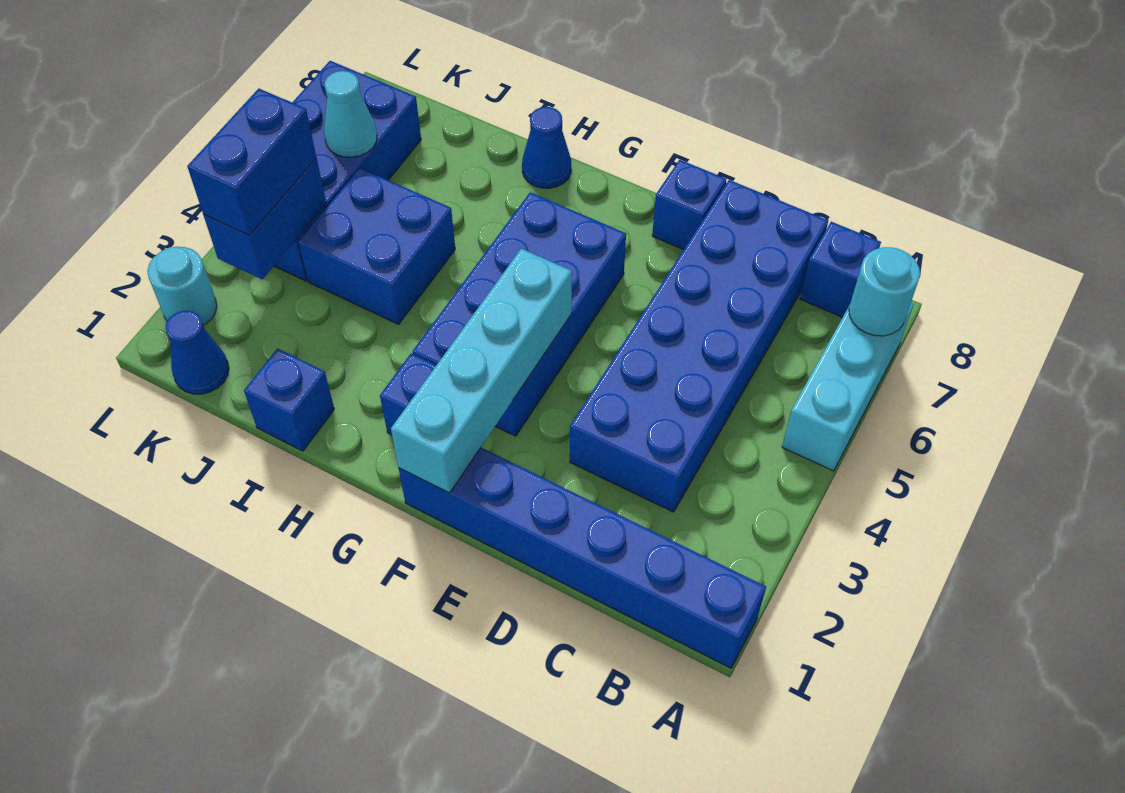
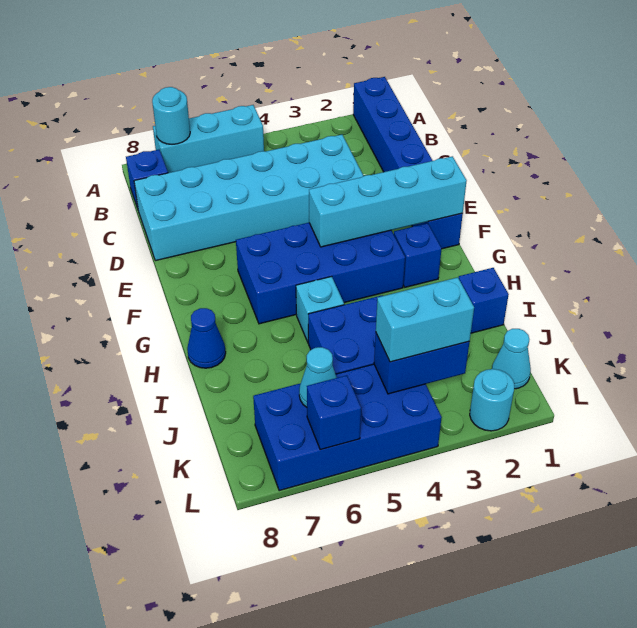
blue 2x6 brick [570,180,828,512] -> cyan 2x6 brick [134,135,363,261]
blue 1x1 brick [652,160,726,250] -> blue 1x1 brick moved to [307,375,361,450]
none -> cyan 1x1 brick [296,276,344,342]
blue 1x1 cone [166,311,229,394] -> cyan 1x1 cone [492,329,531,389]
blue 1x2 brick [187,89,316,235] -> cyan 1x2 brick [376,277,474,362]

